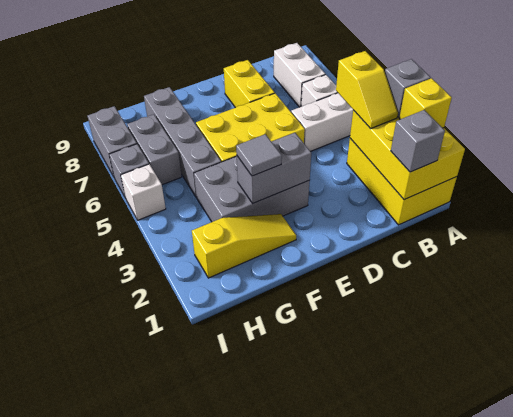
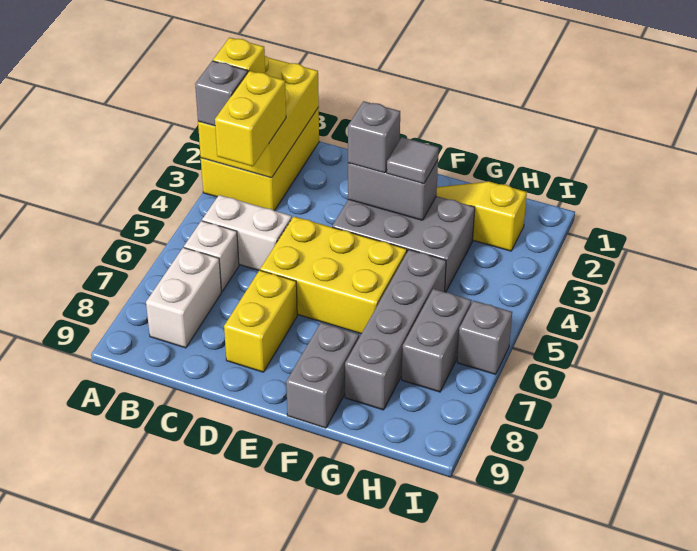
grey 1x1 brick [391,110,445,172] -> grey 1x1 brick moved to [348,101,400,173]
yellow 1x2 slope [336,51,398,129] -> yellow 1x2 brick [215,71,286,167]
white 1x1 brick [121,164,166,220] -> none
grey 1x2 brick [88,106,137,177] -> grey 1x2 brick moved to [286,323,359,428]

